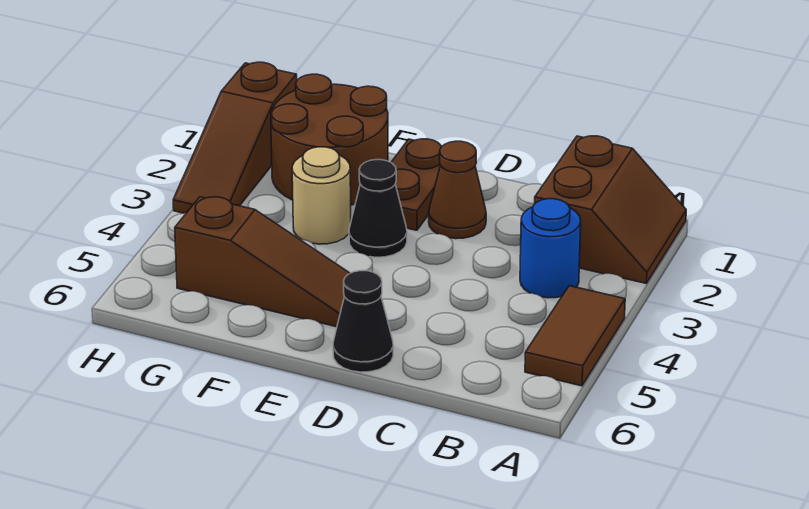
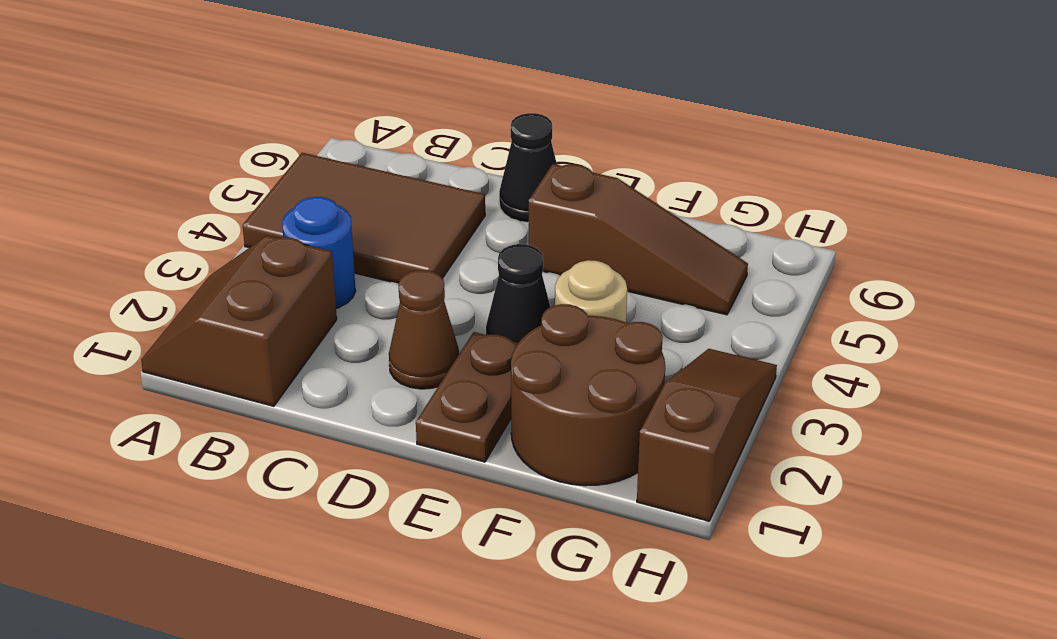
brown 1x2 tile [525,286,625,386] -> brown 2x3 tile [243,153,485,284]
brown 1x3 slope [175,197,350,327] -> brown 1x3 slope turned to [529,164,748,315]

